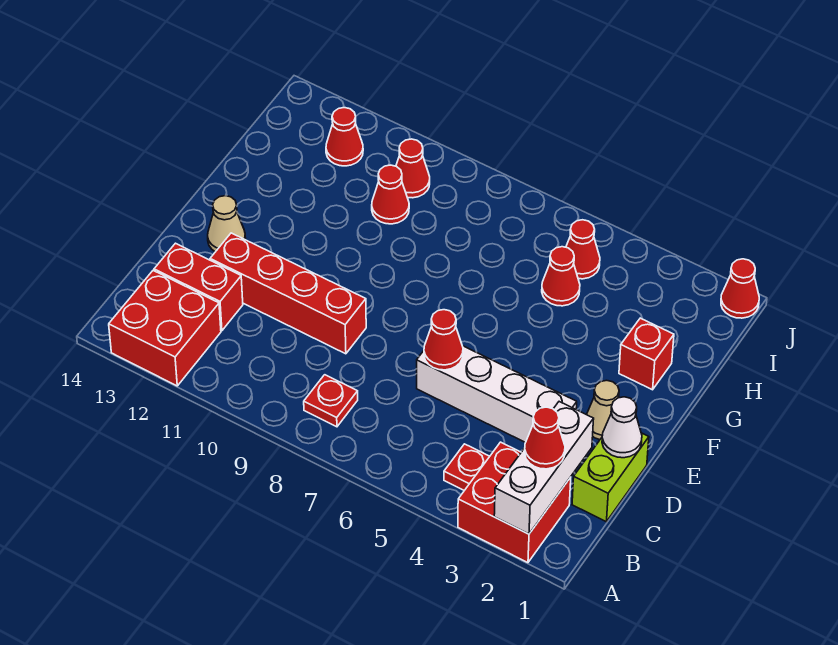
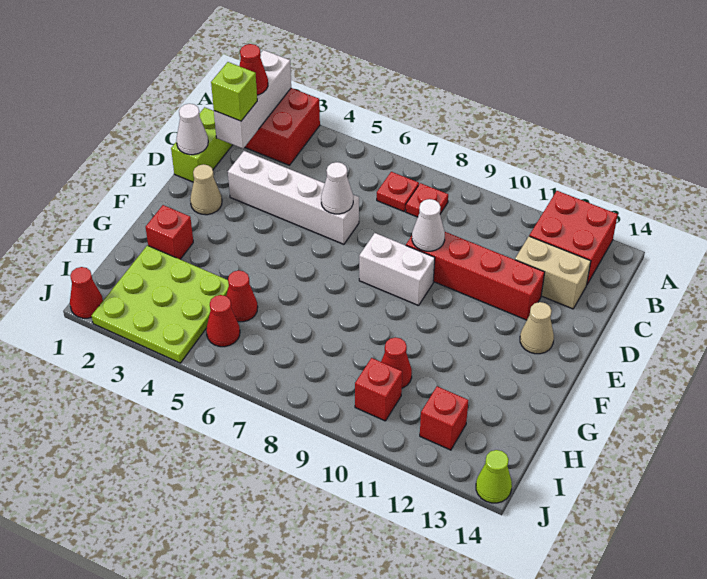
red 1x1 plate [444,444,490,491] -> red 1x1 plate moved to [377,172,419,211]
none -> lime 1x1 brick [211,62,257,121]
red 1x2 brick [154,243,243,331] -> tan 1x2 brick [515,236,591,309]
red 1x1 cone [424,310,463,370] -> white 1x1 cone [321,162,353,214]
none -> white 1x1 cone [412,199,445,251]
none -> white 1x2 brick [359,233,435,306]
none -> lime 3x3 plate [92,245,229,363]
red 1x1 cone [396,139,430,198] -> red 1x1 brick [355,358,402,421]
red 1x1 cone [326,108,363,166] -> red 1x1 brick [420,386,468,450]
none -> lime 1x1 cone [476,450,512,503]

